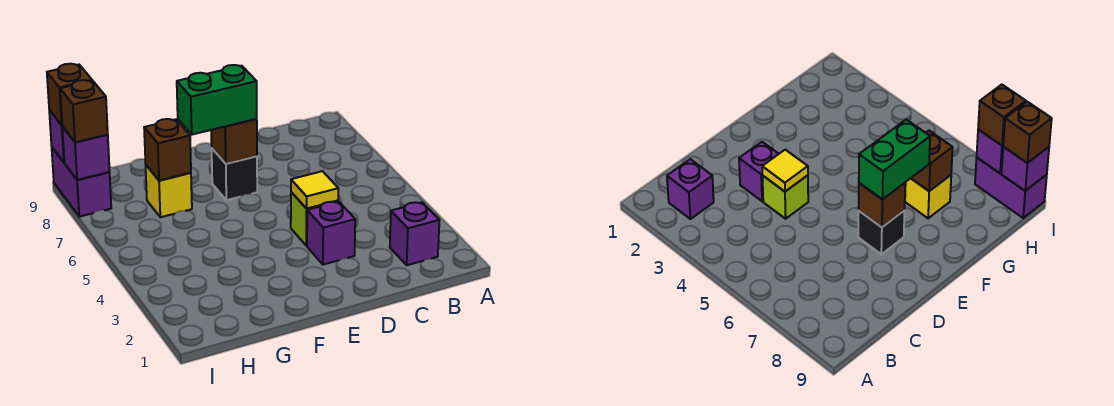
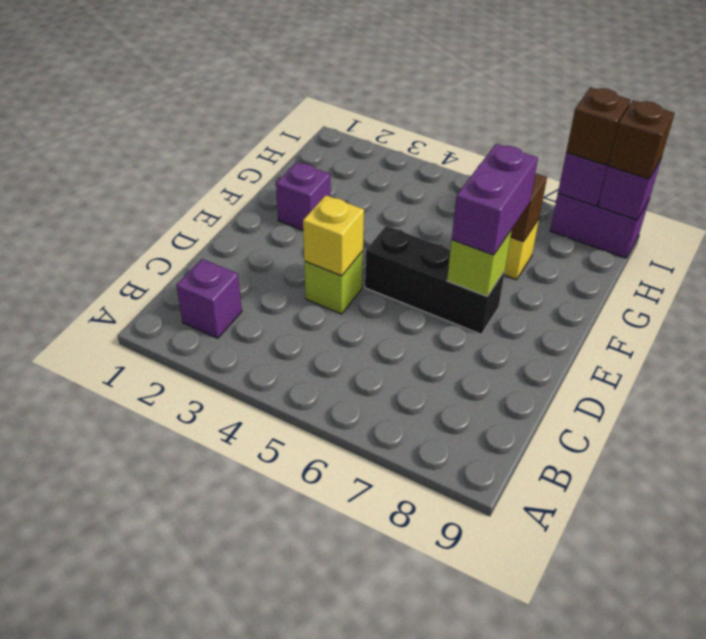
purple 1x1 brick [307,202,355,265] -> purple 1x1 brick moved to [276,162,331,230]
yellow 1x1 tile [291,171,338,209] -> yellow 1x1 brick [303,195,364,276]
black 1x1 brick [212,149,257,200] -> black 1x3 brick [365,226,505,334]
brown 1x1 brick [211,119,257,164] -> lime 1x1 brick [447,229,512,296]
green 1x2 brick [177,65,257,135] -> purple 1x2 brick [452,144,538,255]

